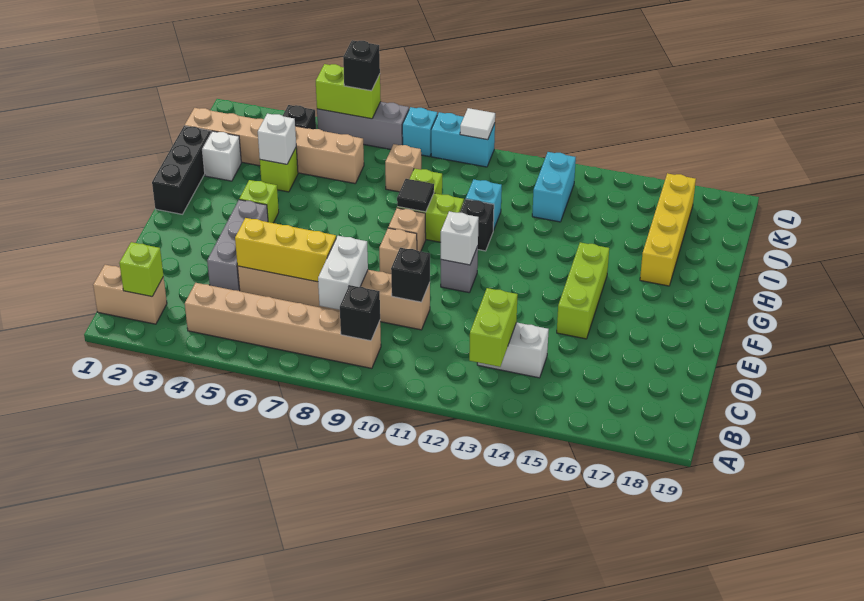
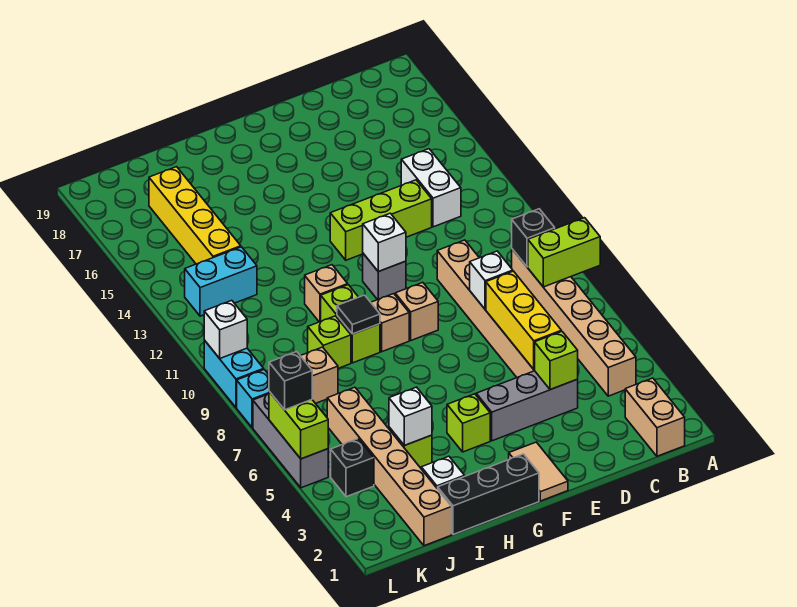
lime 1x1 brick [119,242,164,297] -> lime 1x1 brick moved to [534,331,578,390]
lime 1x2 brick [469,288,518,367] -> lime 1x2 brick moved to [528,218,600,287]
white 1x2 brick [318,236,368,310] -> white 1x1 brick [470,251,513,309]
black 1x1 brick [391,248,430,302] -> none
lime 1x3 brick [557,242,609,339] -> lime 1x3 brick moved to [330,180,432,260]
none -> tan 1x2 tile [509,442,568,501]
black 1x1 brick [460,199,494,251] -> tan 1x1 brick [305,265,348,322]
yellow 1x4 brick [640,173,696,286] -> yellow 1x4 brick turned to [149,167,241,264]
cyan 1x1 brick [466,179,502,230] -> none
white 1x1 tile [460,108,495,140] -> white 1x1 brick [204,300,247,358]

